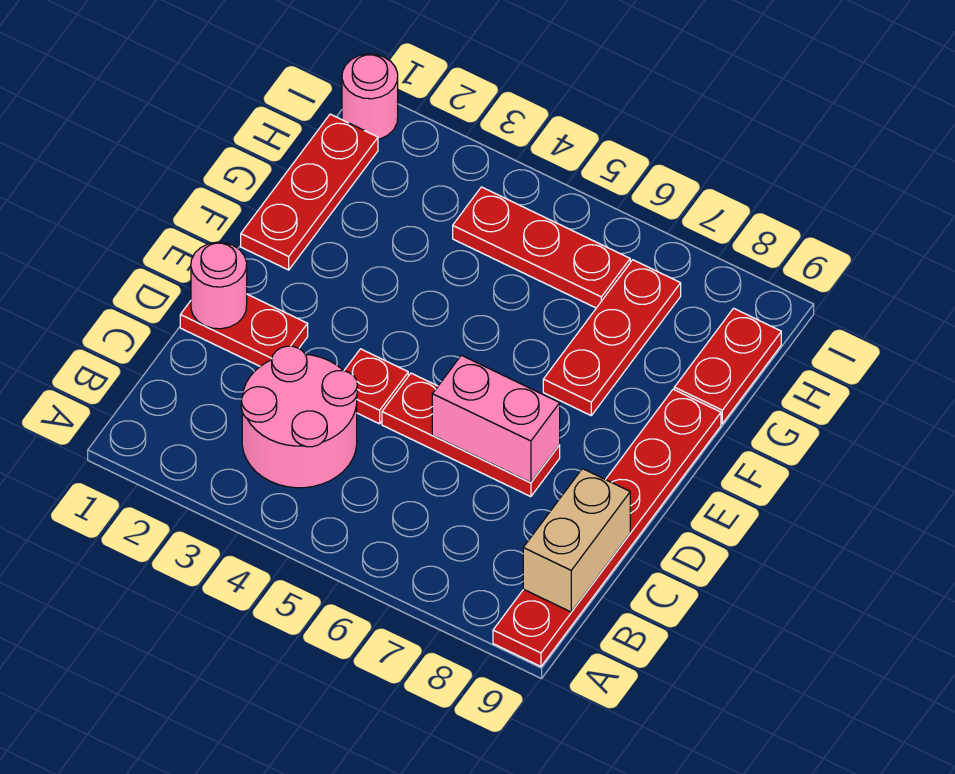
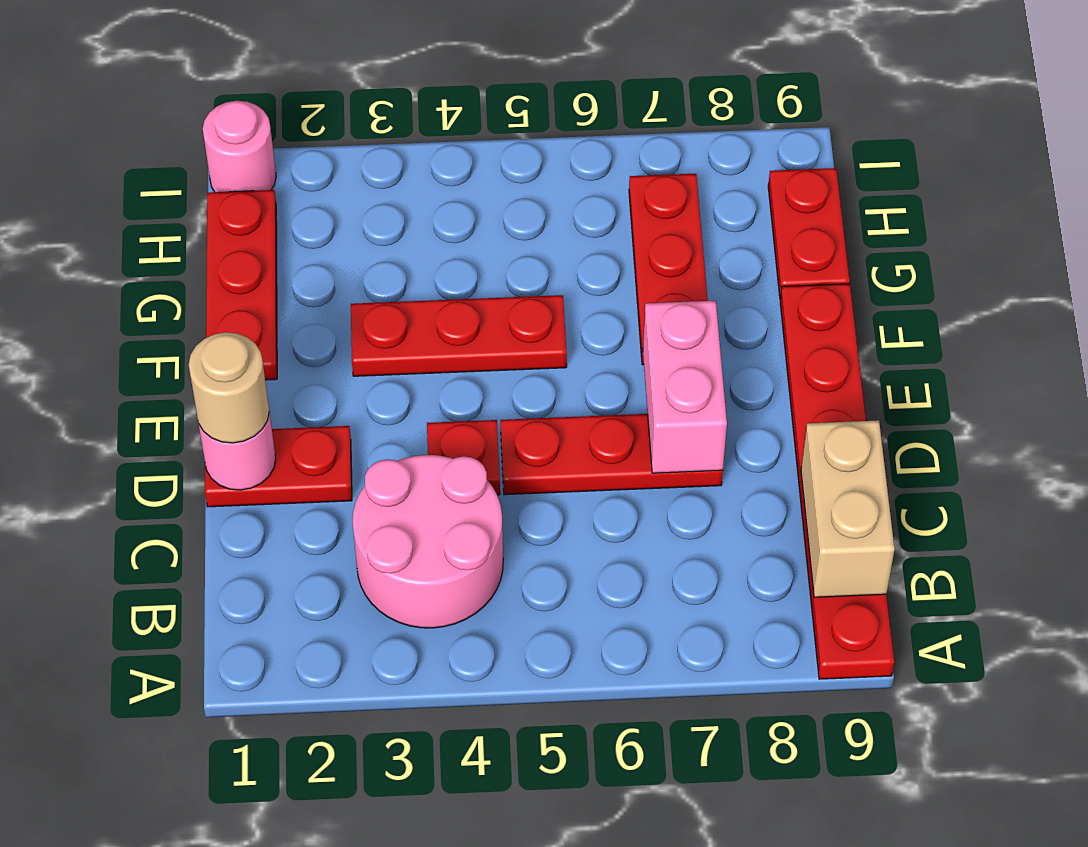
none -> tan 1x1 round brick [189,332,269,443]
pink 1x2 brick [432,355,560,483] -> pink 1x2 brick turned to [643,300,727,473]
red 1x3 plate [453,187,630,308] -> red 1x3 plate moved to [351,295,567,376]

